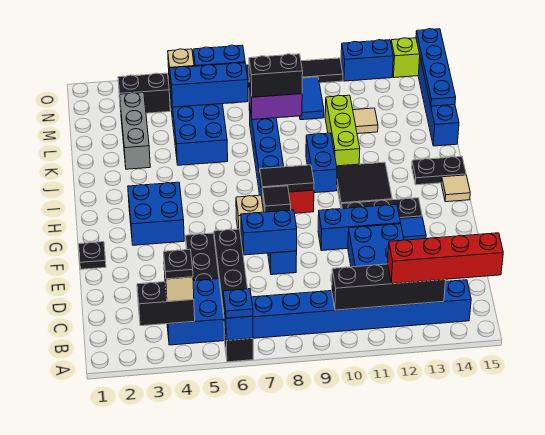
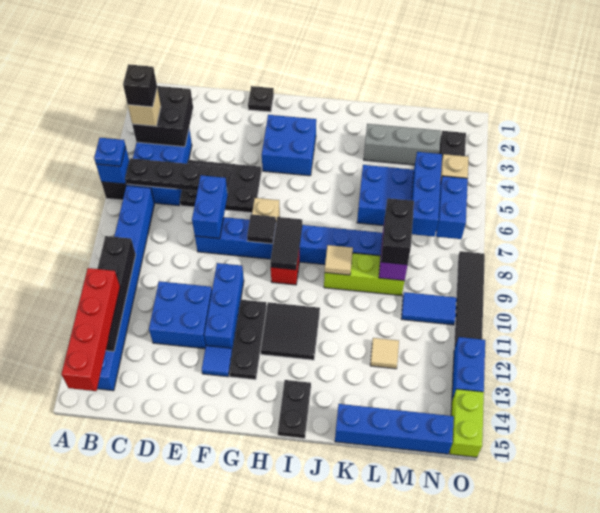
black 1x2 brick [137,282,195,326] -> black 2x2 brick [132,86,193,147]
black 1x1 plate [164,249,193,279] -> black 1x1 brick [123,64,157,107]
tan 1x1 tile [441,175,470,202] -> tan 1x1 tile moved to [325,245,353,275]
blue 1x2 brick [306,133,337,193] -> none
lime 1x3 brick [325,95,360,166] -> lime 1x3 brick moved to [324,253,405,296]
blue 1x4 plate [416,29,456,106] -> none

